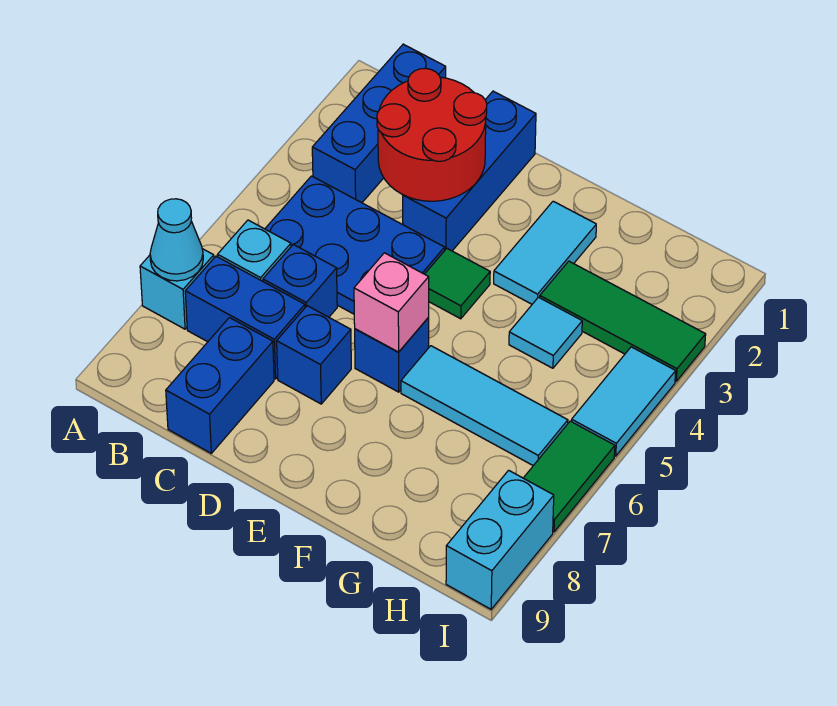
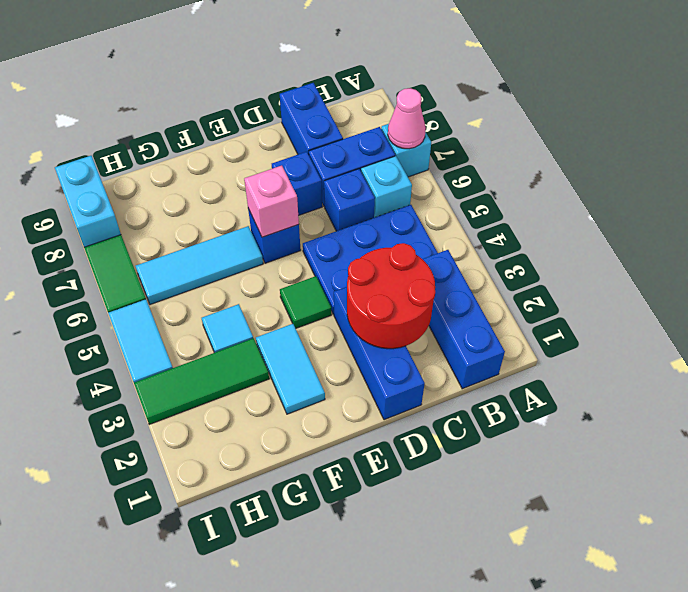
cyan 1x1 cone [150,199,203,281] -> pink 1x1 cone [388,88,426,149]

